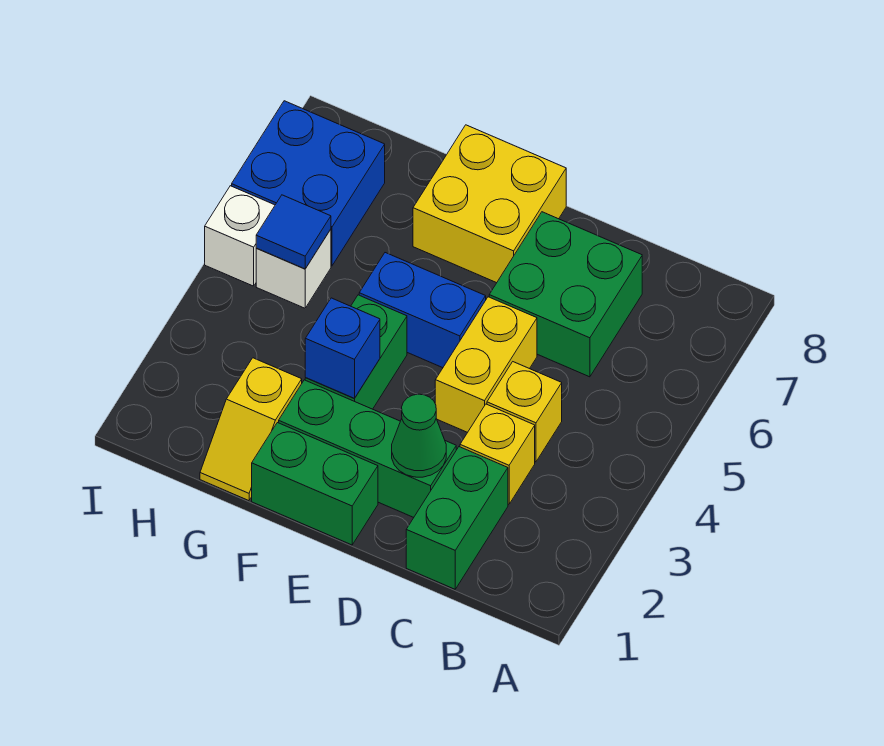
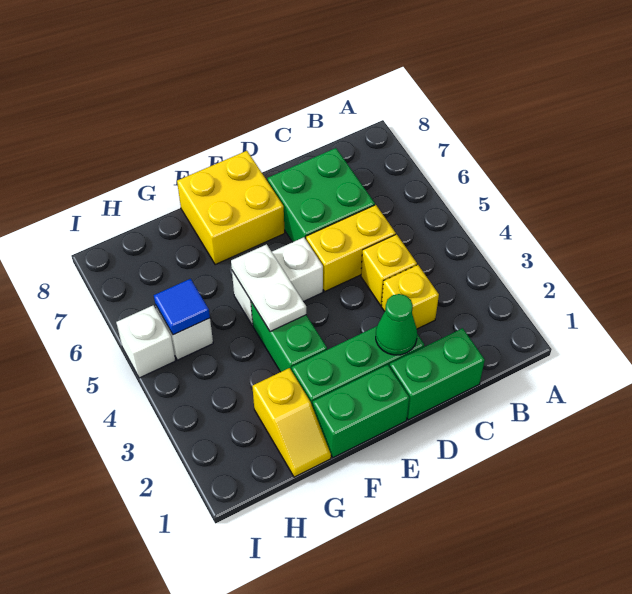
green 1x2 brick [406,447,508,589] -> green 1x2 brick turned to [389,328,485,420]
yellow 1x2 brick [435,297,537,433] -> yellow 1x2 brick turned to [306,205,396,291]
blue 1x2 brick [359,253,486,368] -> white 1x2 brick [232,237,323,325]
blue 1x1 brick [305,298,380,399] -> none
none -> white 1x2 plate [231,244,306,331]
blue 2x2 brick [232,101,385,266] -> none

